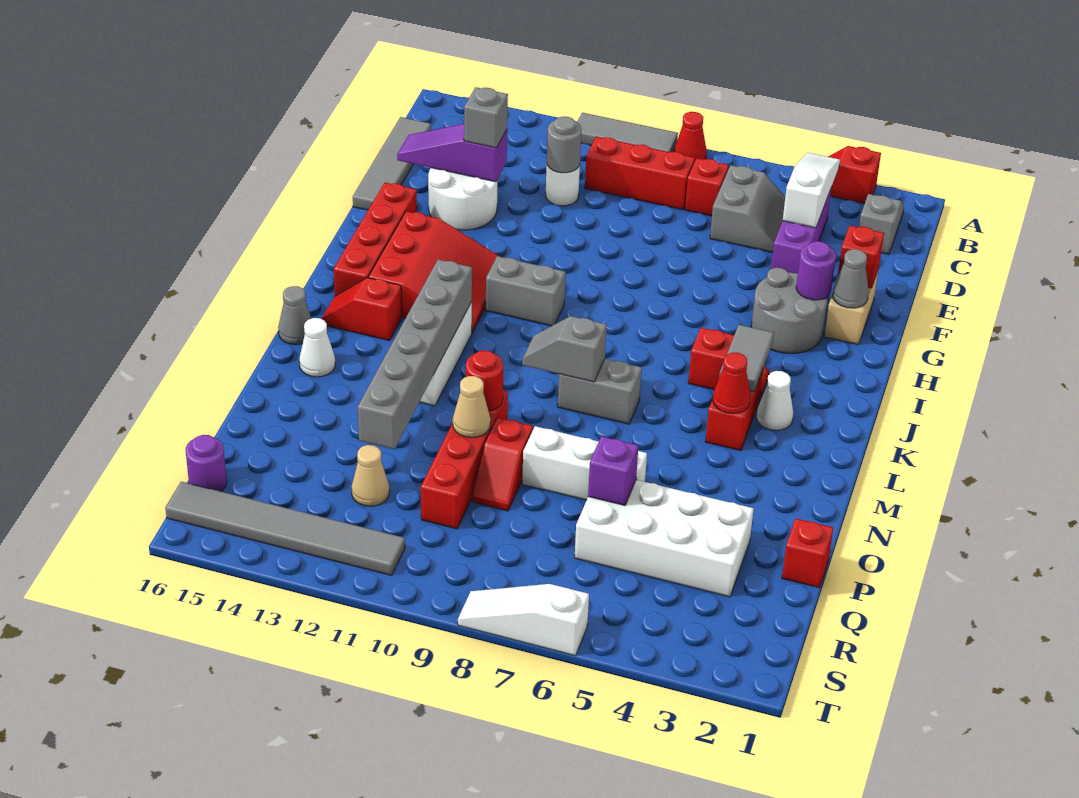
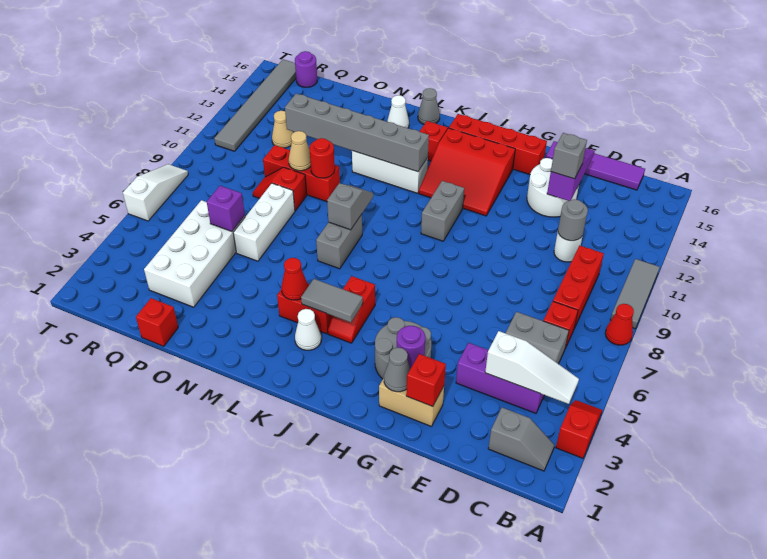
grey 1x4 tile [353,117,431,210] -> purple 1x4 tile [546,141,645,190]
red 1x4 brick [421,390,508,529] -> red 1x3 brick [263,145,340,202]

